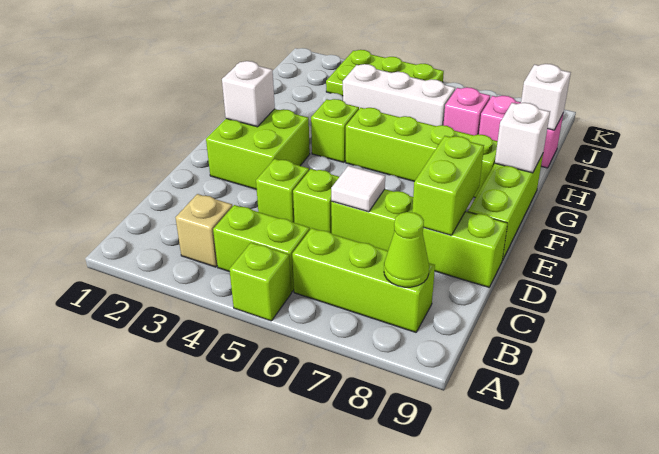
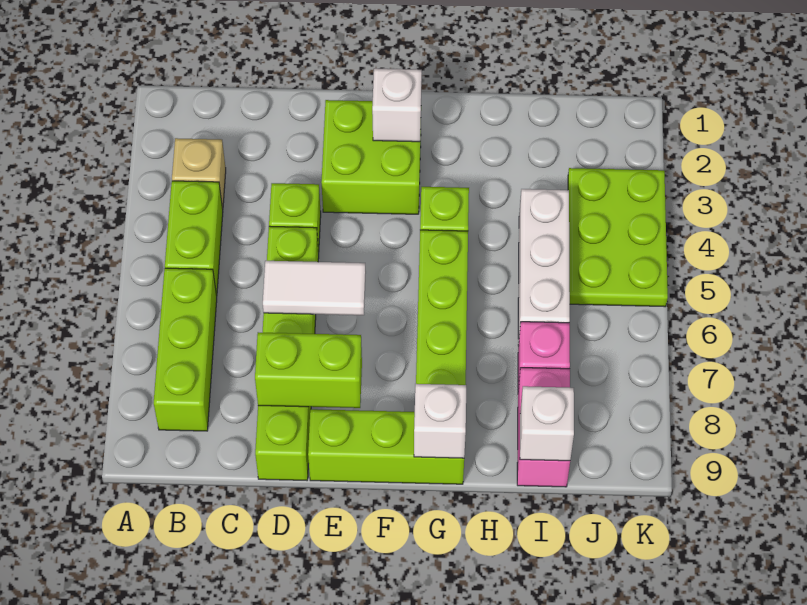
lime 1x1 brick [229,243,291,321] -> none
lime 1x1 cone [384,212,429,287] -> none
white 1x1 tile [331,166,385,212] -> white 1x2 tile [263,261,366,315]

